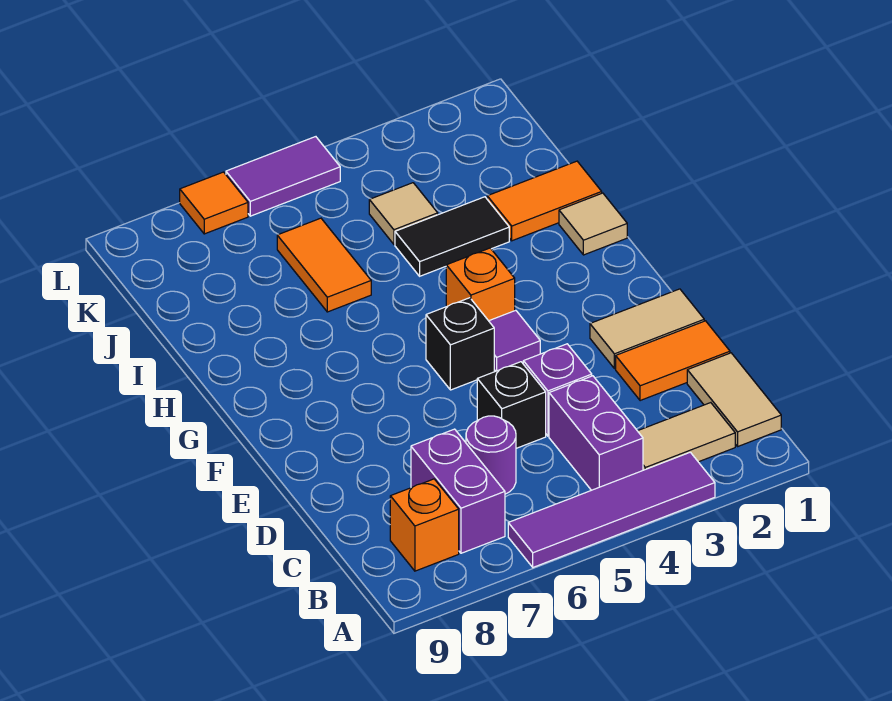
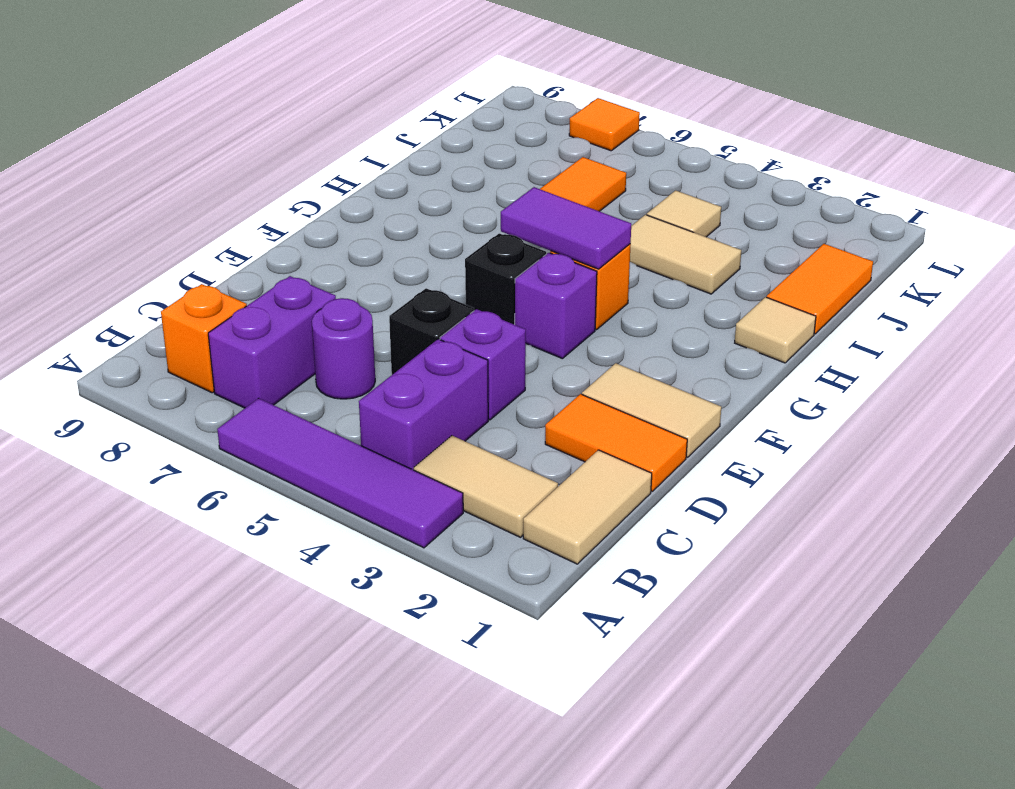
purple 1x1 tile [489,310,540,371] -> purple 1x1 brick [515,253,597,359]
orange 1x2 tile [487,161,602,241] -> orange 1x2 tile turned to [767,244,873,334]
black 1x2 tile [395,197,509,276] -> tan 1x2 tile [630,215,741,294]
purple 1x2 tile [226,137,340,216] -> purple 1x2 tile moved to [501,187,631,269]

